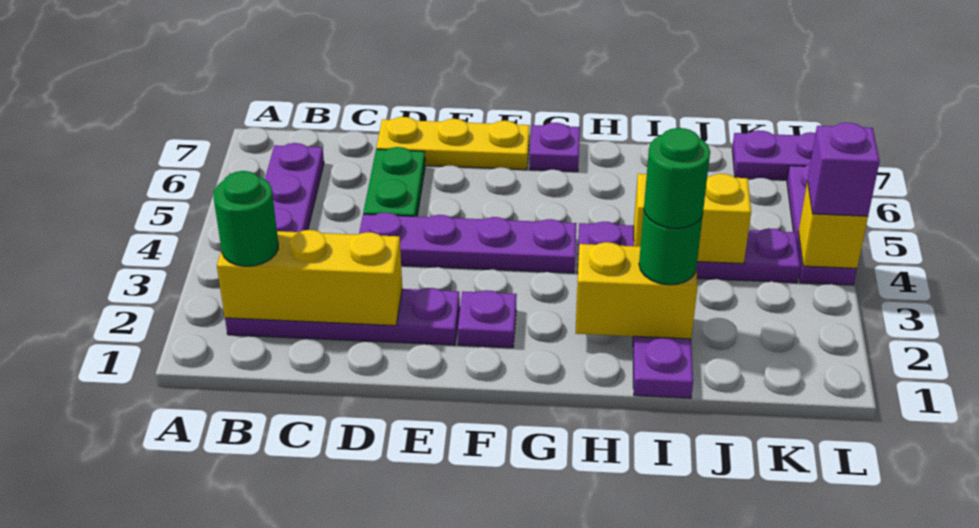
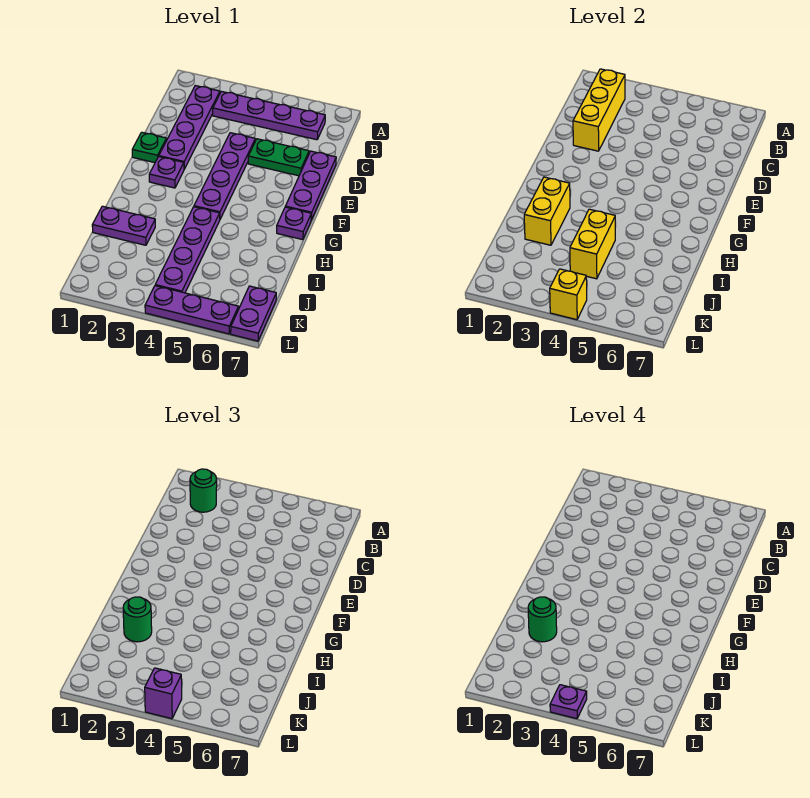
yellow 1x3 plate [376,117,530,170] -> purple 1x3 plate [285,151,336,220]
none -> green 1x1 plate [132,132,167,163]
none -> purple 1x1 plate [550,685,587,719]

